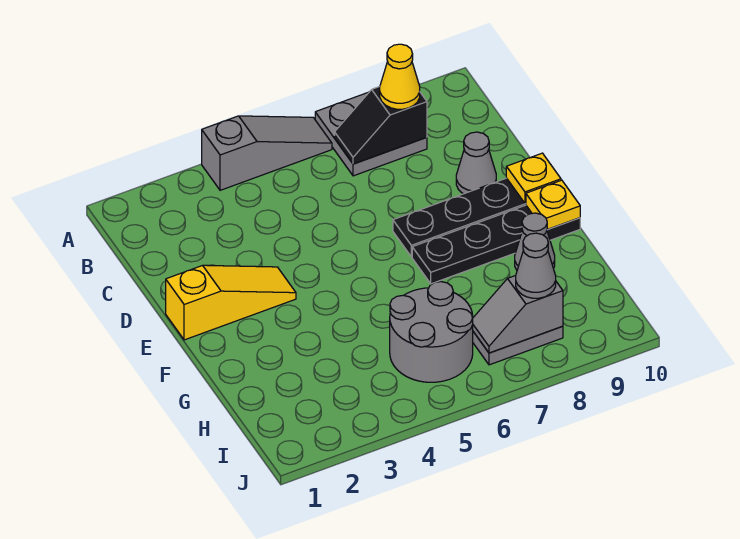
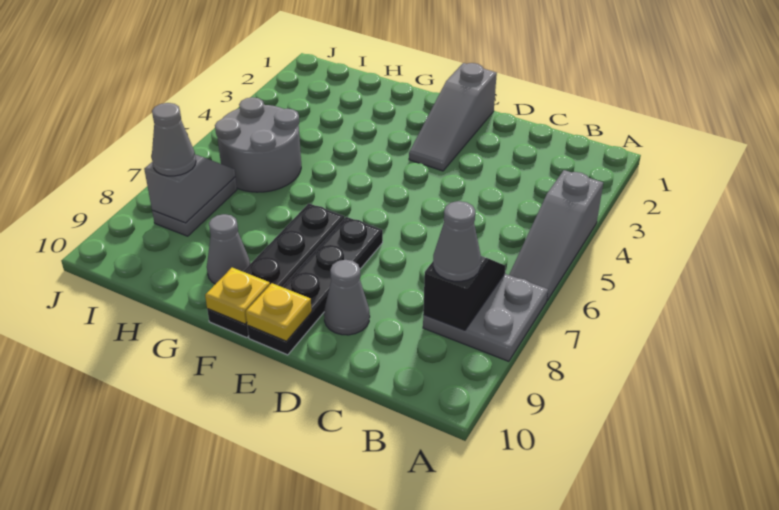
yellow 1x1 cone [380,44,420,109] -> grey 1x1 cone [433,201,481,281]
yellow 1x3 slope [166,265,296,340] -> grey 1x3 slope [409,63,497,171]

